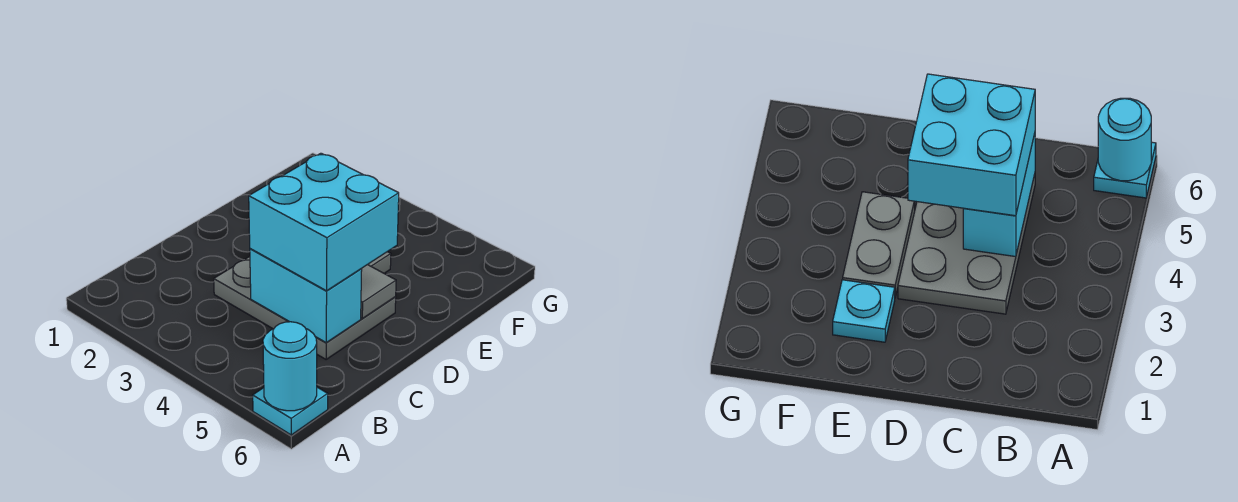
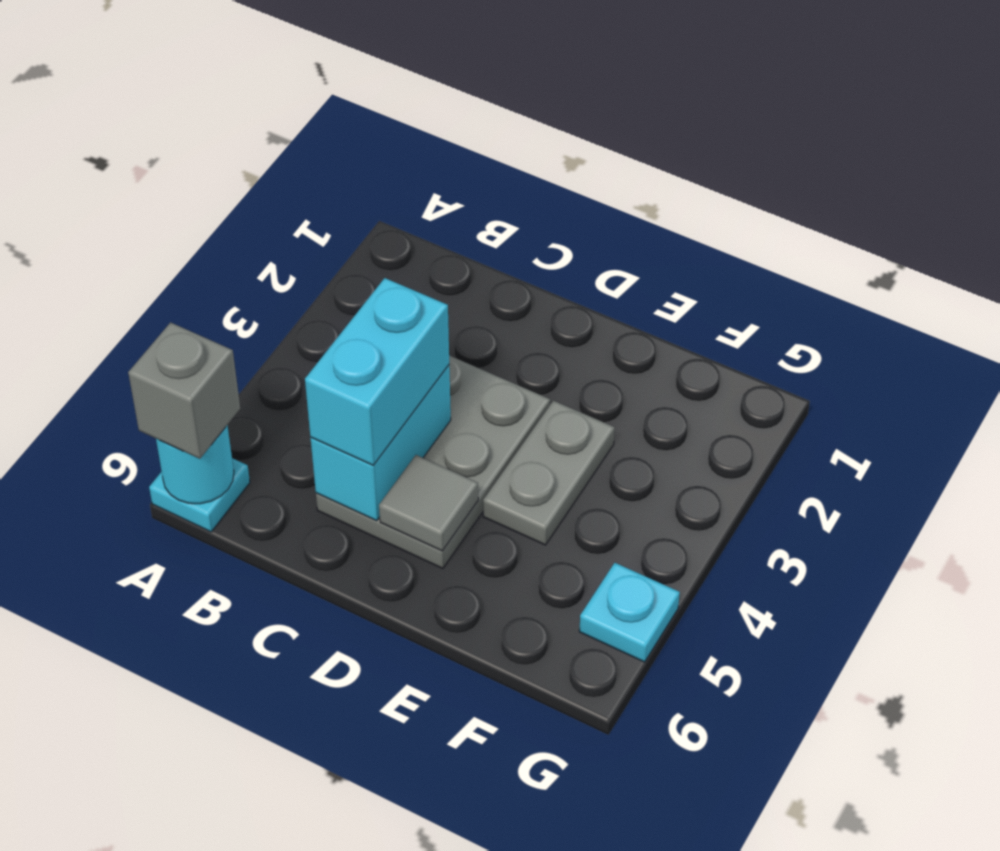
none -> grey 1x1 brick [128,322,240,459]
cyan 2x2 brick [249,153,399,291] -> cyan 1x2 brick [305,278,449,465]
cyan 1x1 plate [833,280,895,342] -> cyan 1x1 plate moved to [579,563,680,662]

